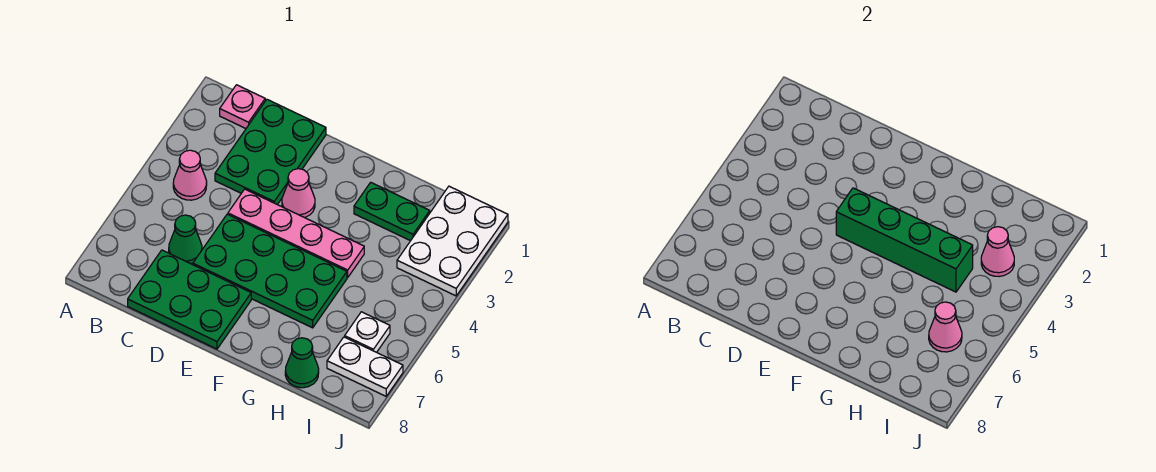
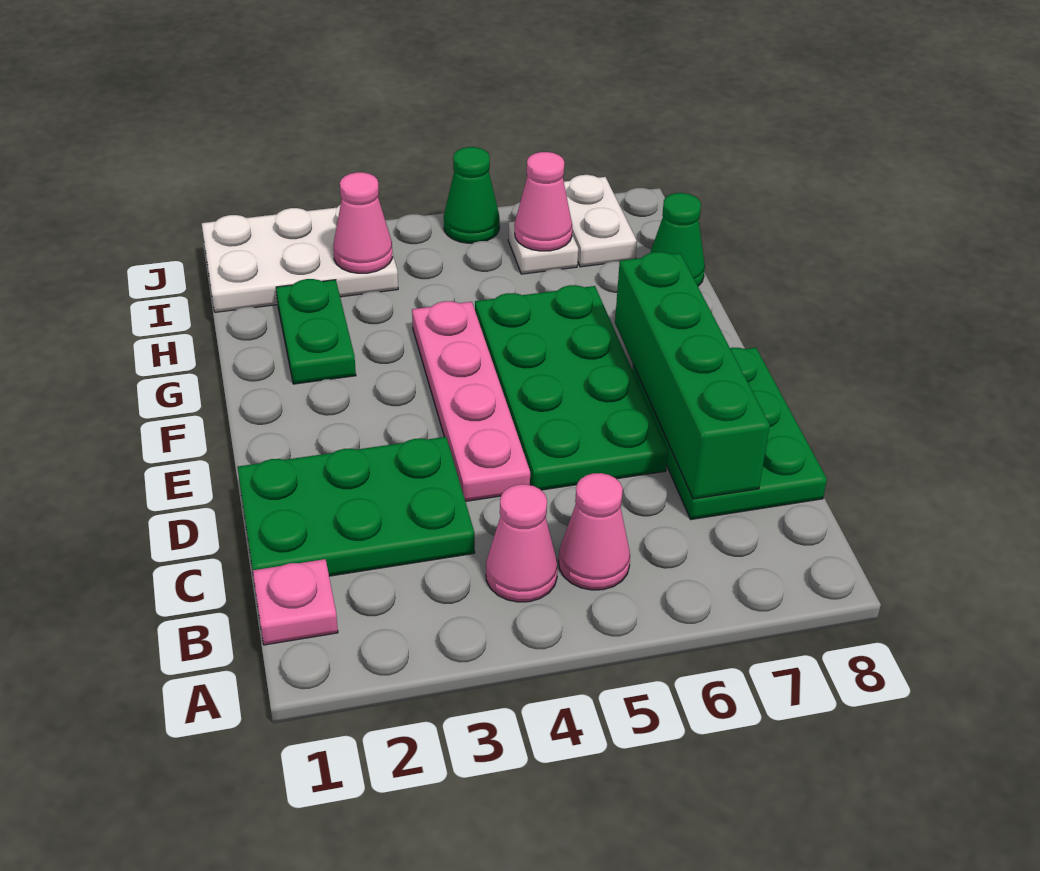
green 1x1 cone [169,215,202,264] -> green 1x1 cone moved to [444,147,500,243]
pink 1x1 cone [282,169,315,218] -> pink 1x1 cone moved to [559,473,630,590]
green 1x4 brick [836,188,973,292] -> green 1x4 brick moved to [615,252,770,499]

